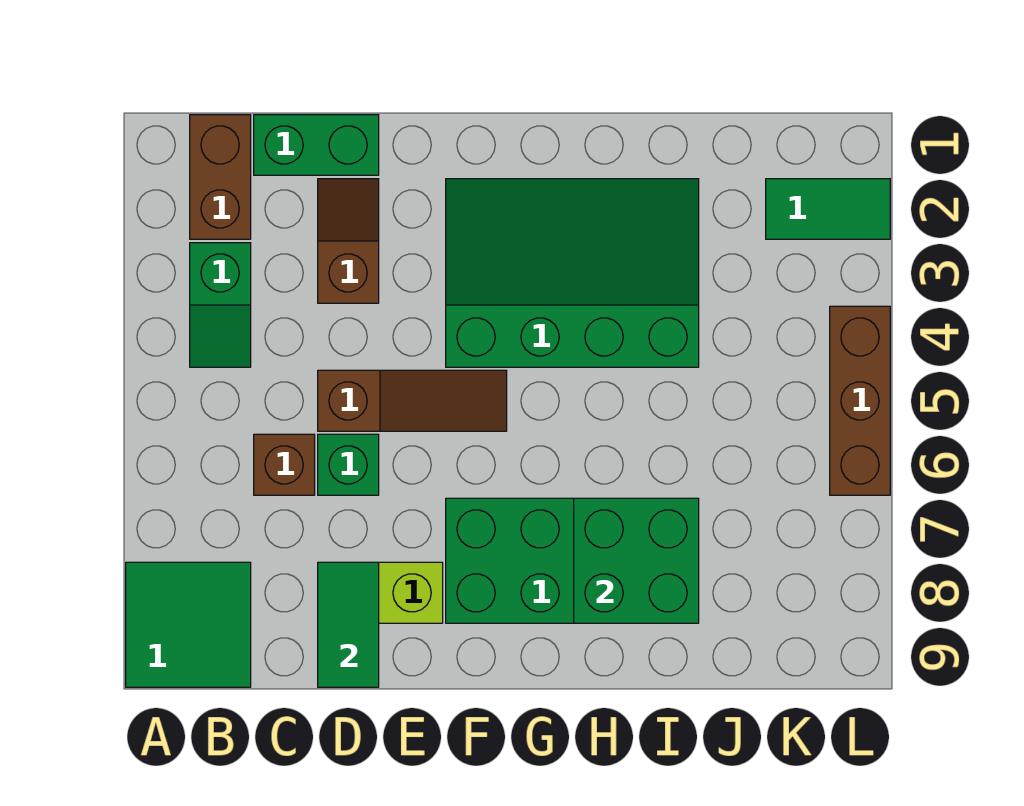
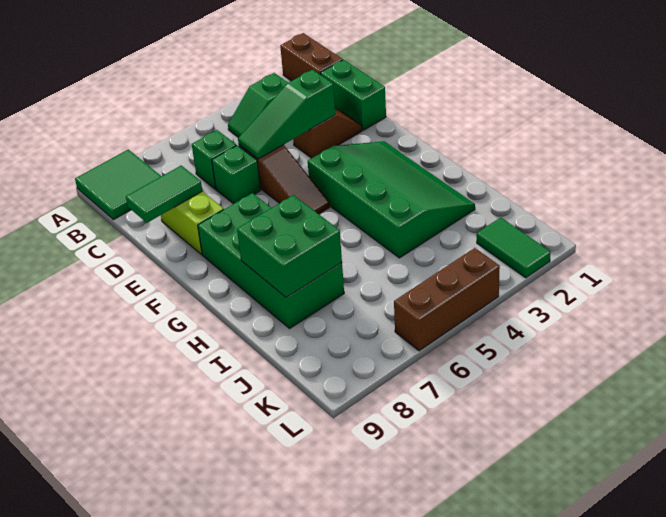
brown 1x2 brick [190,115,251,239] -> brown 1x2 brick turned to [280,33,343,81]
brown 1x1 brick [254,434,315,495] -> green 1x1 brick [192,130,236,189]
none -> green 1x3 slope [238,70,335,159]

